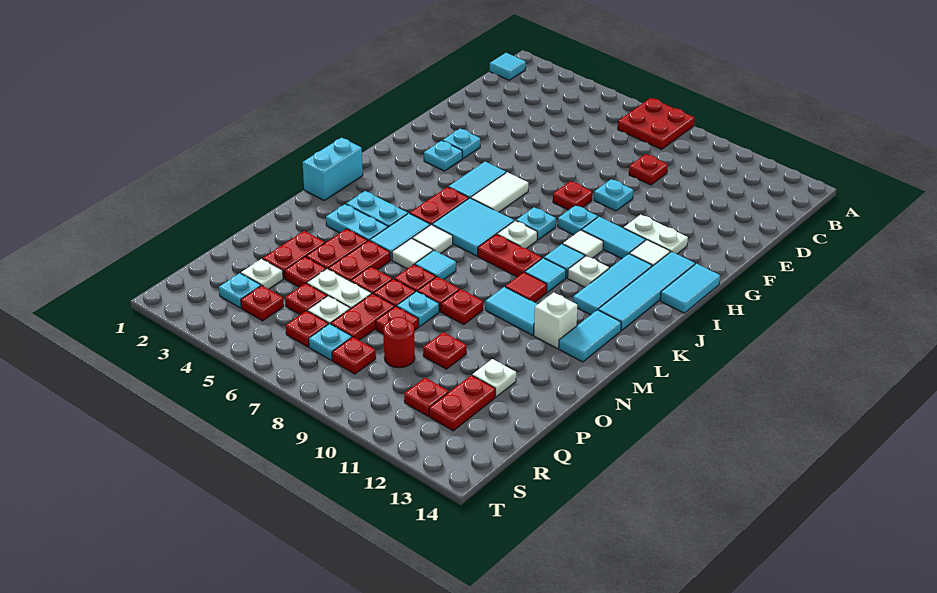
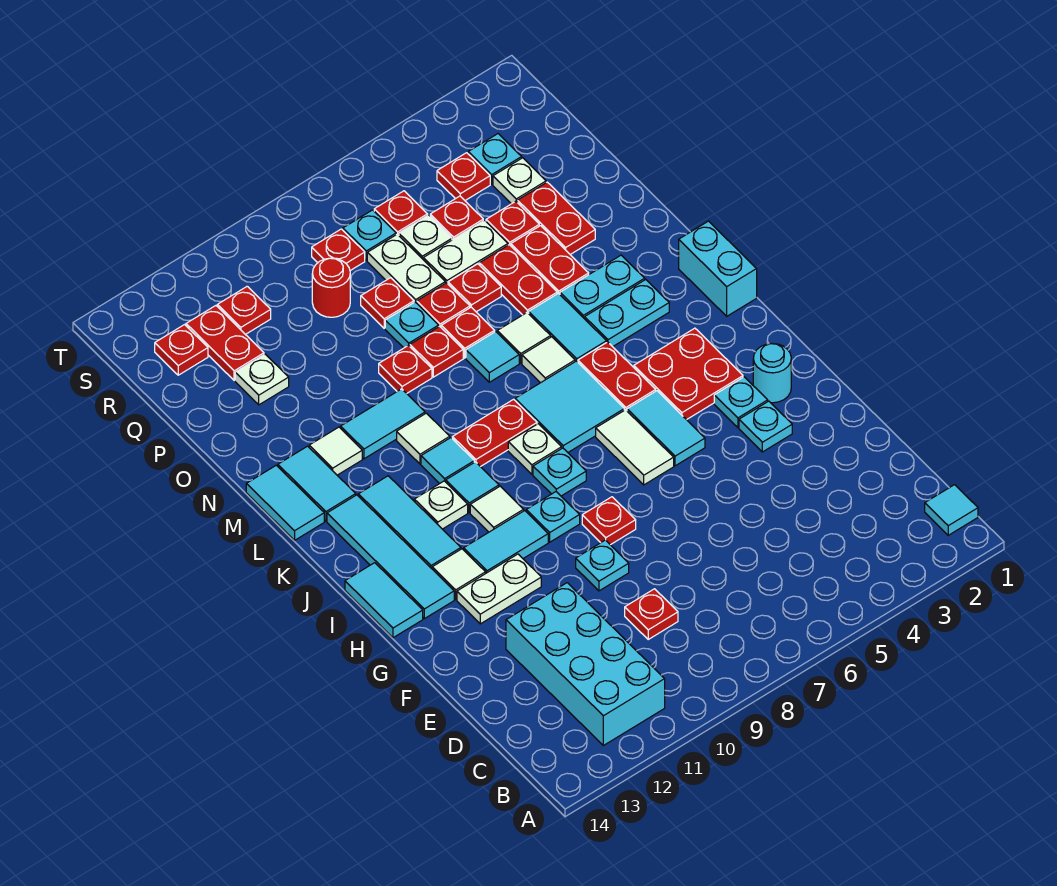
red 2x2 plate [618,98,694,149] -> red 2x2 plate moved to [634,328,743,420]
none -> cyan 2x4 brick [506,583,665,745]
none -> cyan 1x1 round brick [753,344,791,403]
red 1x1 tile [505,272,547,302] -> white 1x1 tile [397,413,450,464]
none -> cyan 1x2 tile [246,465,324,540]
white 1x1 brick [534,292,577,349] -> white 1x1 tile [309,427,362,475]
red 1x2 plate [331,293,395,340] -> white 1x2 plate [367,234,445,303]
red 1x1 plate [423,332,466,369] -> red 1x1 plate moved to [155,325,208,375]

